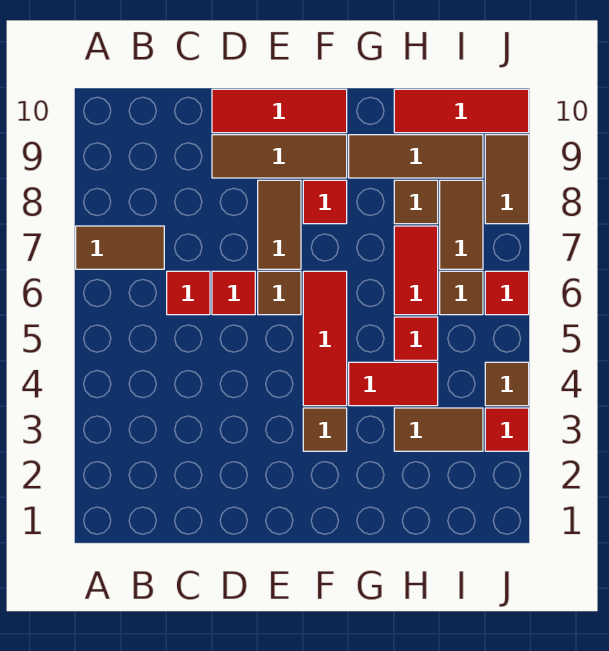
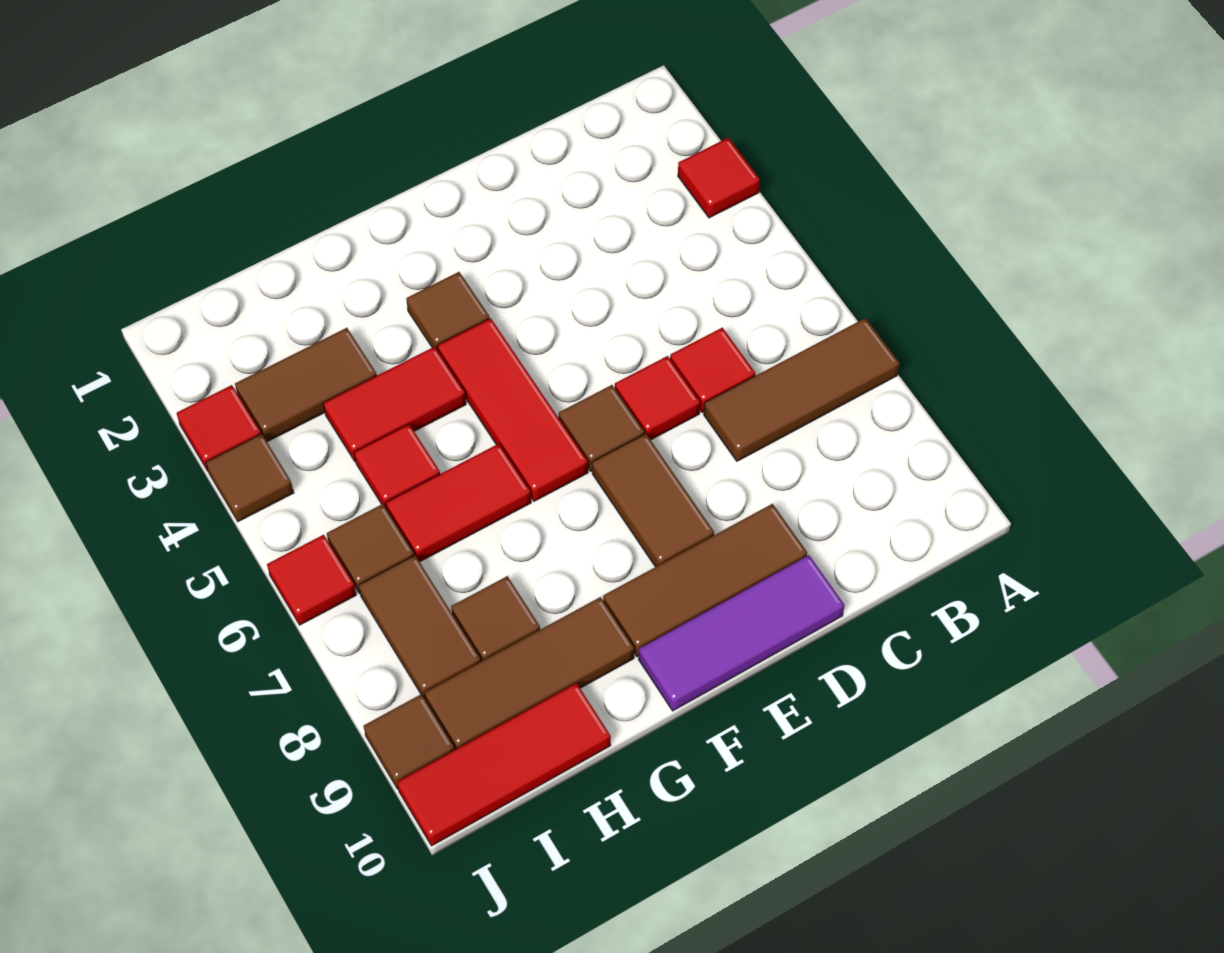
brown 1x2 tile [76,226,164,269] -> brown 1x3 tile [704,318,900,461]
red 1x3 tile [212,89,347,133] -> purple 1x3 tile [638,555,845,711]
red 1x1 tile [303,180,347,224] -> red 1x1 tile moved to [678,138,760,218]
red 1x2 tile [394,226,438,315] -> red 1x2 tile turned to [386,444,531,562]
brown 1x2 tile [485,135,529,224] -> brown 1x1 tile [364,694,454,789]

